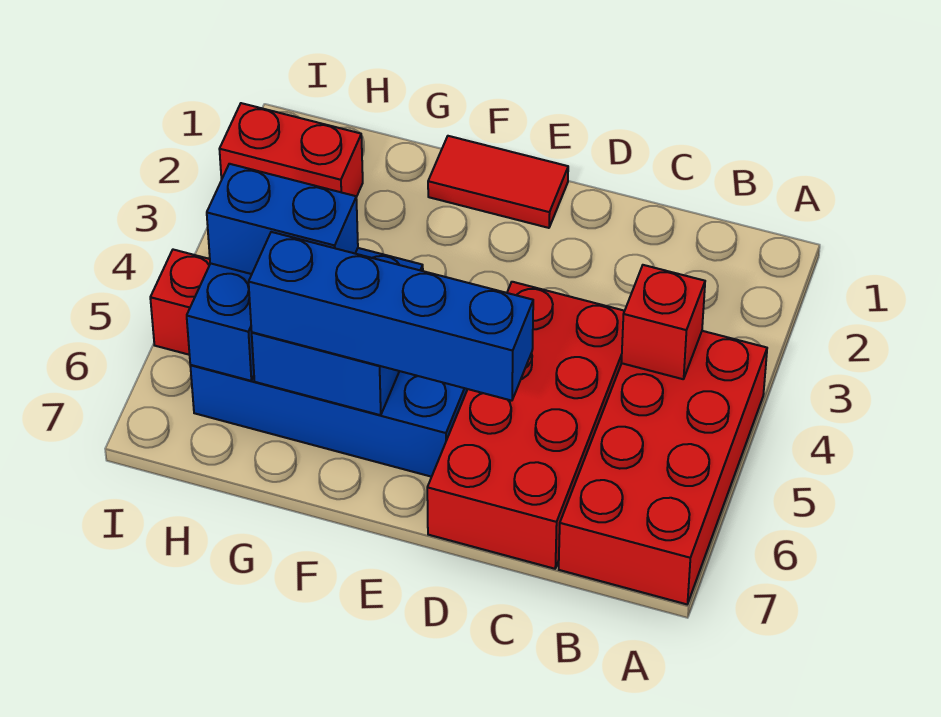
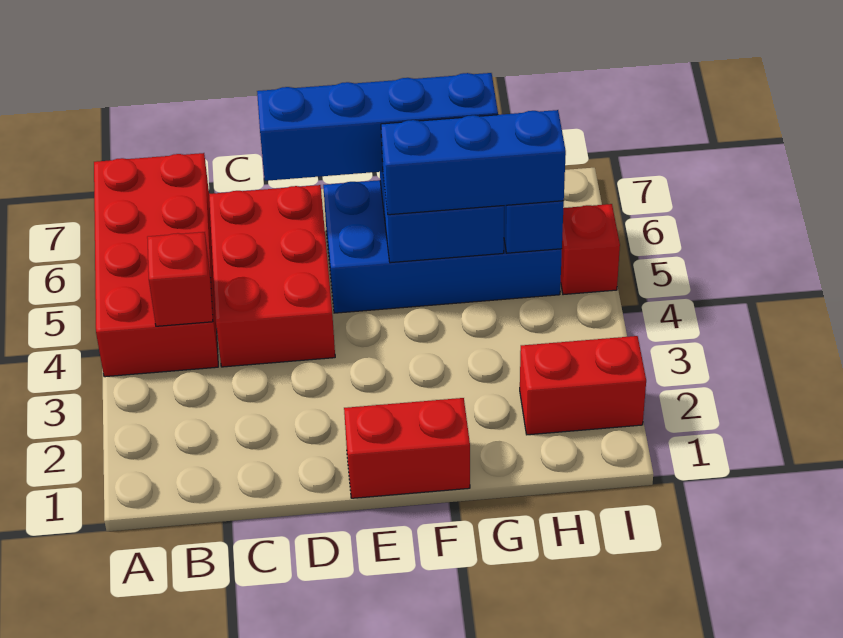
red 2x4 brick [427,282,624,569] -> red 2x3 brick [209,185,335,367]
red 1x2 tile [428,136,568,228] -> red 1x2 brick [344,398,470,498]
blue 1x2 brick [207,164,358,274] -> blue 1x3 brick [381,110,566,215]

